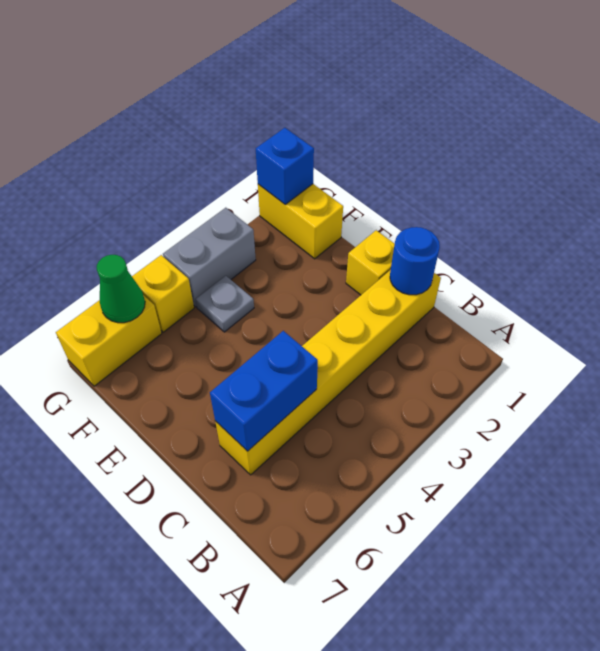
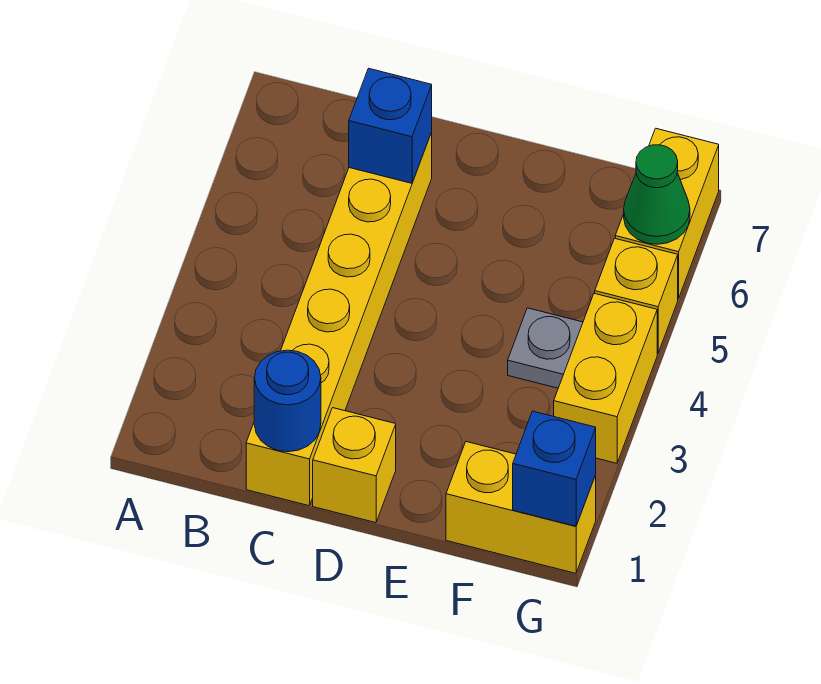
blue 1x2 brick [210,331,318,451] -> blue 1x1 brick [349,68,432,183]
grey 1x2 brick [163,208,256,307] -> yellow 1x2 brick [554,293,657,463]

